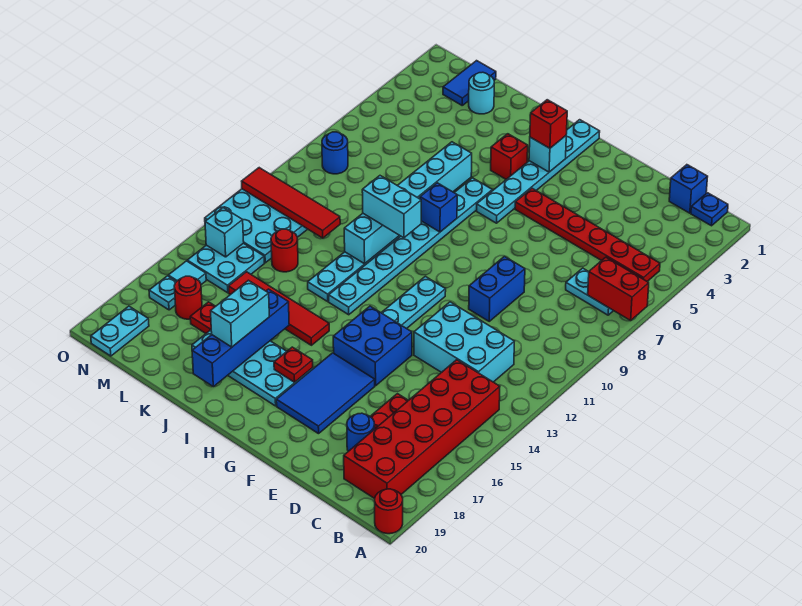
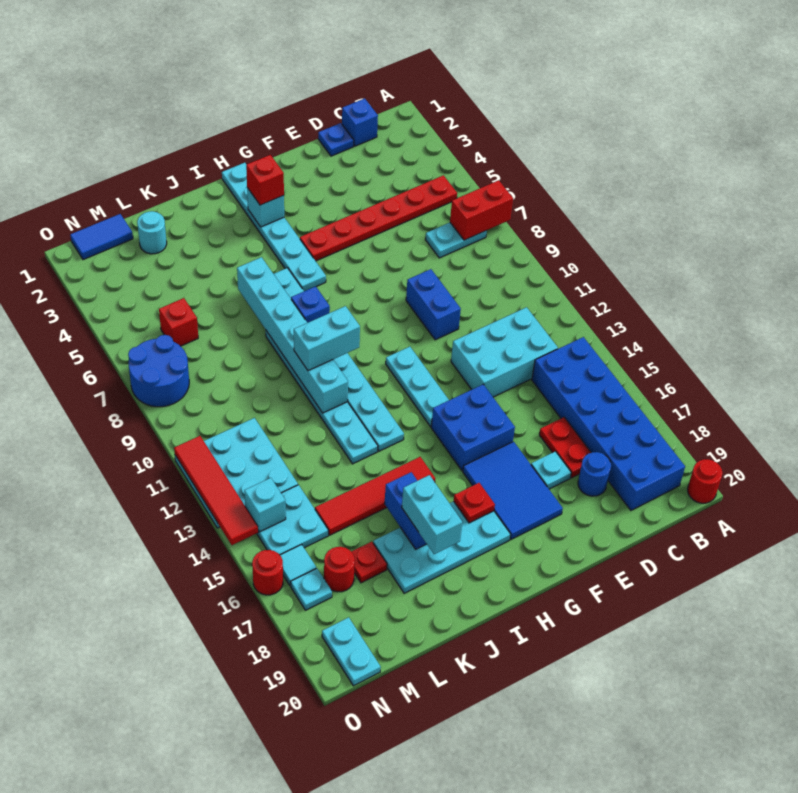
blue 1x1 plate [691,193,728,226] -> blue 1x1 plate moved to [318,123,354,156]
red 2x6 brick [344,360,500,499] -> blue 2x6 brick [532,337,685,510]
none -> cyan 1x1 plate [531,451,571,489]
red 1x1 brick [491,134,528,179] -> red 1x1 brick moved to [159,298,198,346]
blue 1x4 brick [192,289,289,387] -> blue 1x2 brick [385,472,426,549]
red 1x4 tile [242,168,340,238] -> red 1x4 tile turned to [174,436,258,545]
red 1x1 round brick [271,229,298,272] -> red 1x1 round brick moved to [252,550,283,595]
blue 1x2 tile [443,61,496,105] -> blue 1x2 tile turned to [70,214,133,260]
blue 1x1 round brick [322,132,348,174] -> blue 2x2 round brick [128,335,189,407]

